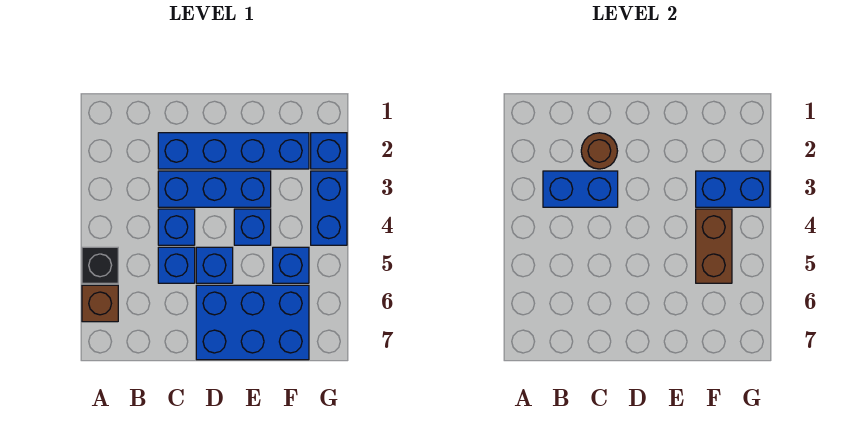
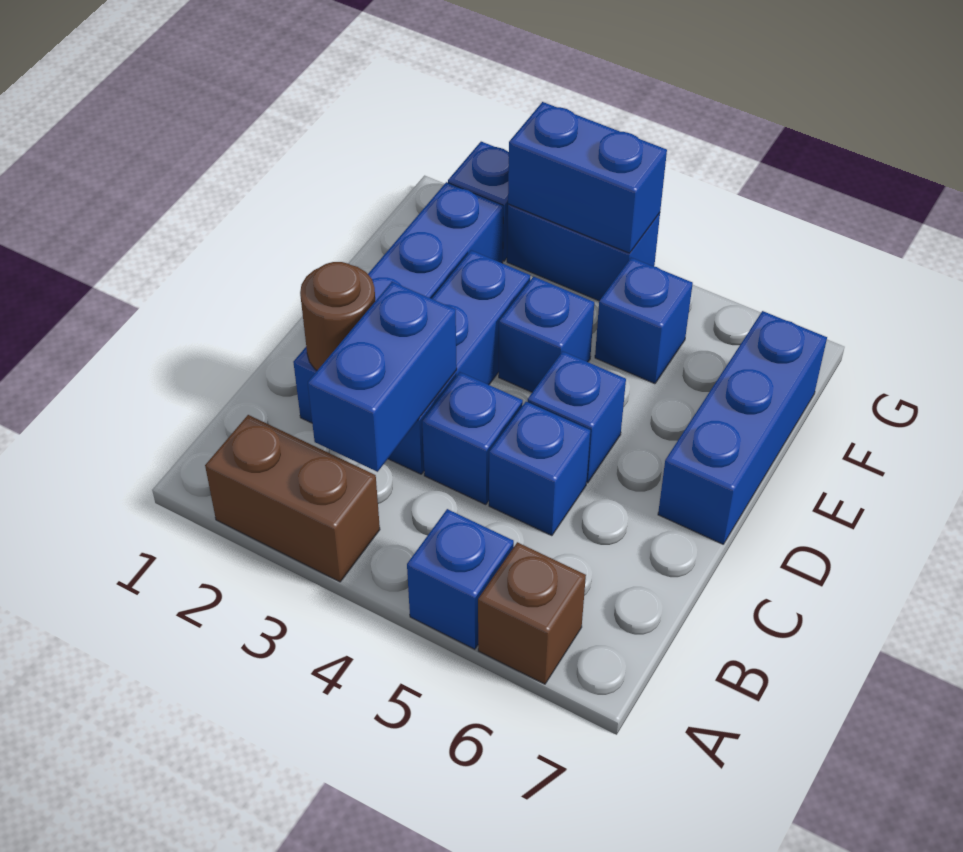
black 1x1 brick [82,247,118,283] -> blue 1x1 brick [407,509,514,649]
blue 2x3 brick [196,285,309,360] -> blue 1x3 brick [658,311,827,544]
blue 1x2 brick [696,171,770,207] -> blue 1x2 brick turned to [508,102,667,253]
brown 1x2 brick [696,209,732,283] -> brown 1x2 brick moved to [205,415,380,582]

